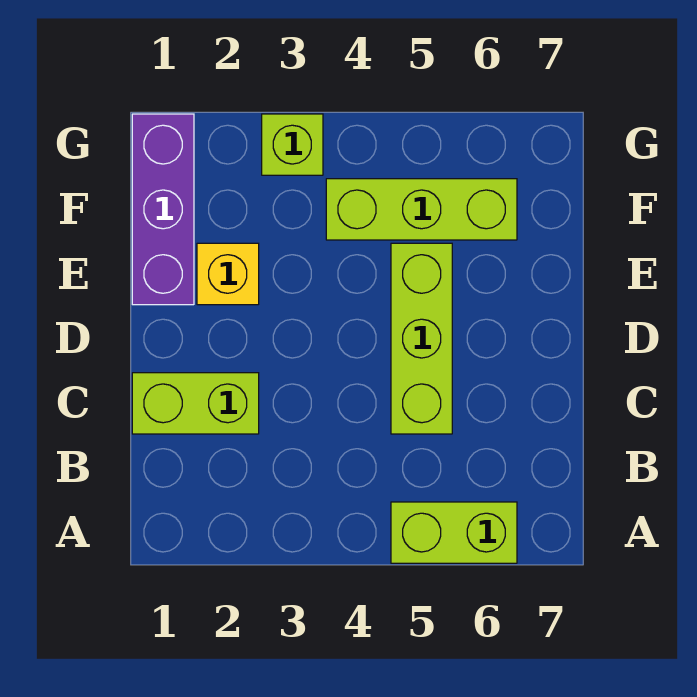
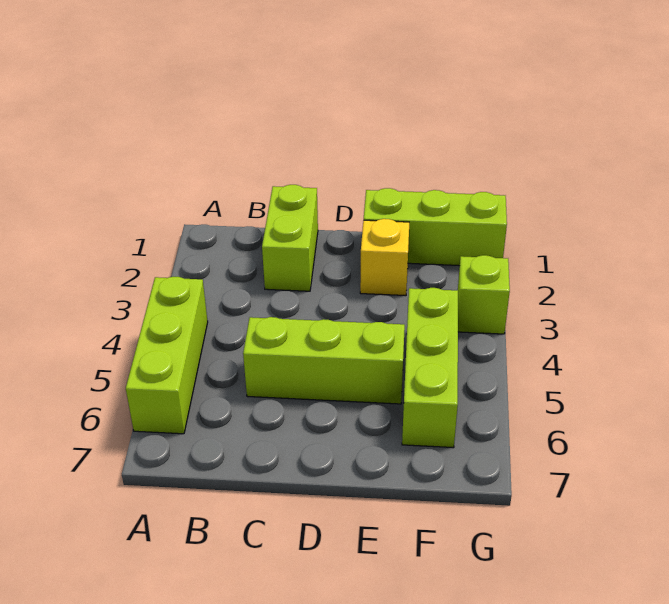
lime 1x2 brick [391,502,517,563] -> lime 1x3 brick [126,277,208,434]
purple 1x3 brick [132,114,194,305] -> lime 1x3 brick [364,188,507,266]

